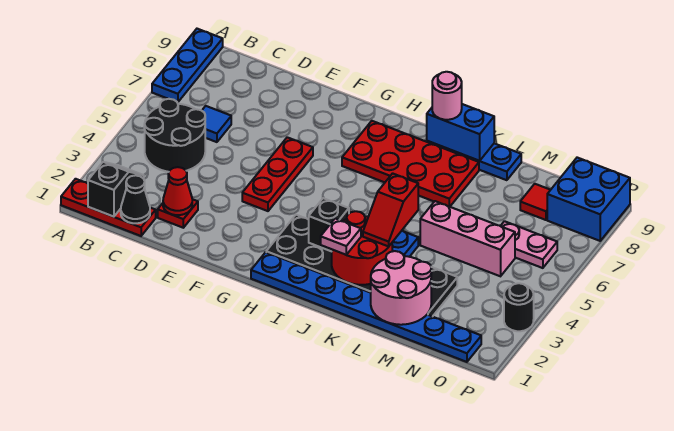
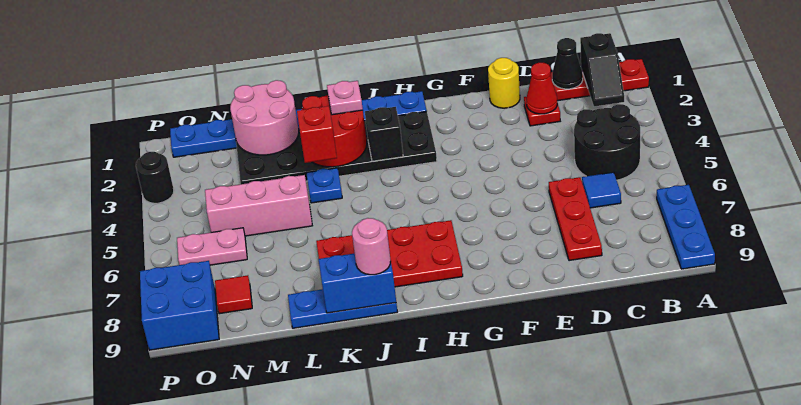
none -> yellow 1x1 round brick [488,58,520,108]
red 1x3 plate [242,137,313,211] -> red 1x3 plate moved to [549,177,602,261]

